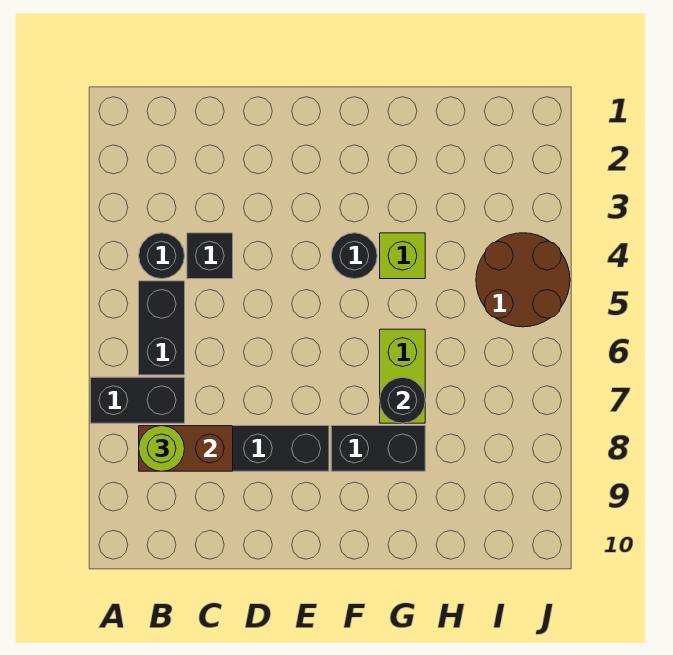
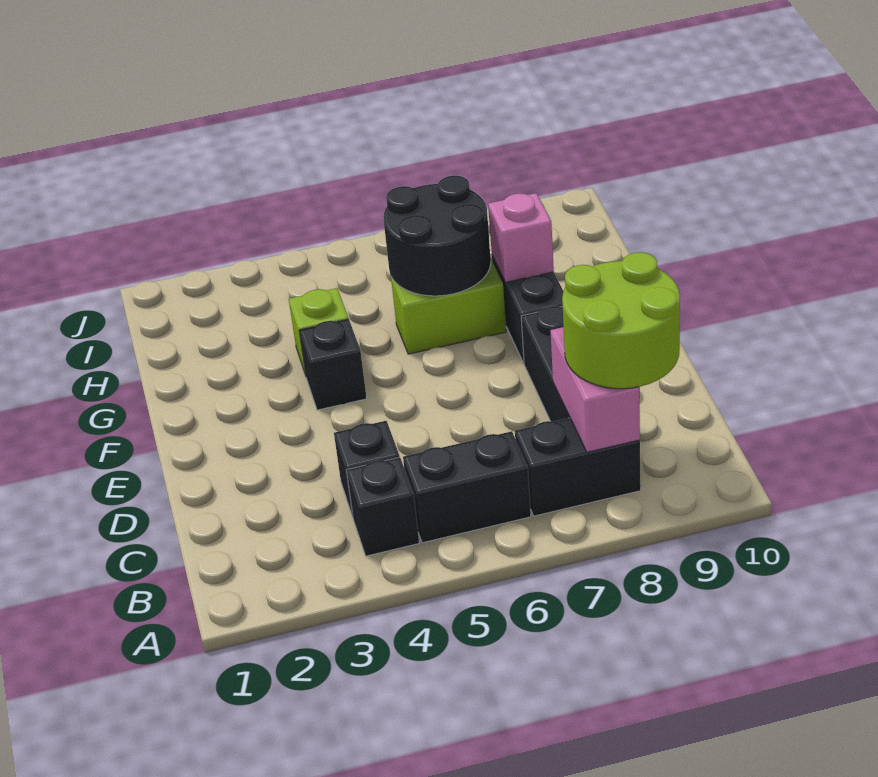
black 1x2 brick [91,377,185,423] -> black 1x2 brick turned to [515,418,641,516]
black 1x1 round brick [139,233,185,279] -> black 1x1 brick [346,457,419,556]
brown 1x2 brick [139,426,233,471] -> pink 1x2 brick [550,327,640,452]
lime 1x1 round brick [139,426,185,471] -> lime 2x2 round brick [562,252,680,389]
black 1x1 round brick [331,233,377,279] -> black 1x1 brick [299,319,367,410]
black 1x1 round brick [380,377,425,423] -> black 2x2 round brick [384,176,491,296]
none -> pink 1x1 brick [488,193,554,282]
brown 2x2 round brick [476,233,570,327] -> none

